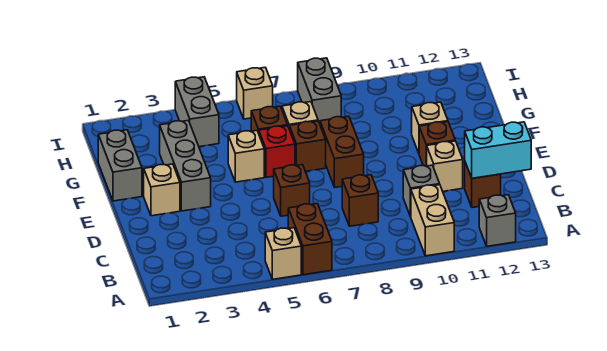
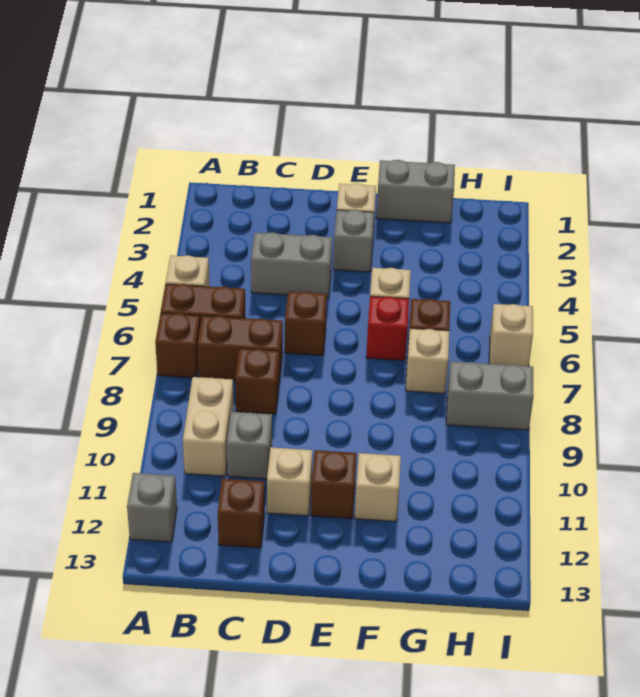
tan 1x2 brick [411,185,454,256] -> tan 1x2 brick turned to [183,377,234,476]
cyan 1x2 brick [465,122,531,178] -> none
grey 1x3 brick [160,120,211,211] -> grey 1x1 brick [333,210,374,272]
brown 1x2 brick [320,116,364,187] -> brown 1x2 brick moved to [197,316,283,381]
brown 1x1 brick [289,121,326,171] -> brown 1x1 brick moved to [155,313,200,378]
grey 1x2 brick [175,77,219,147] -> grey 1x2 brick moved to [251,232,332,298]

